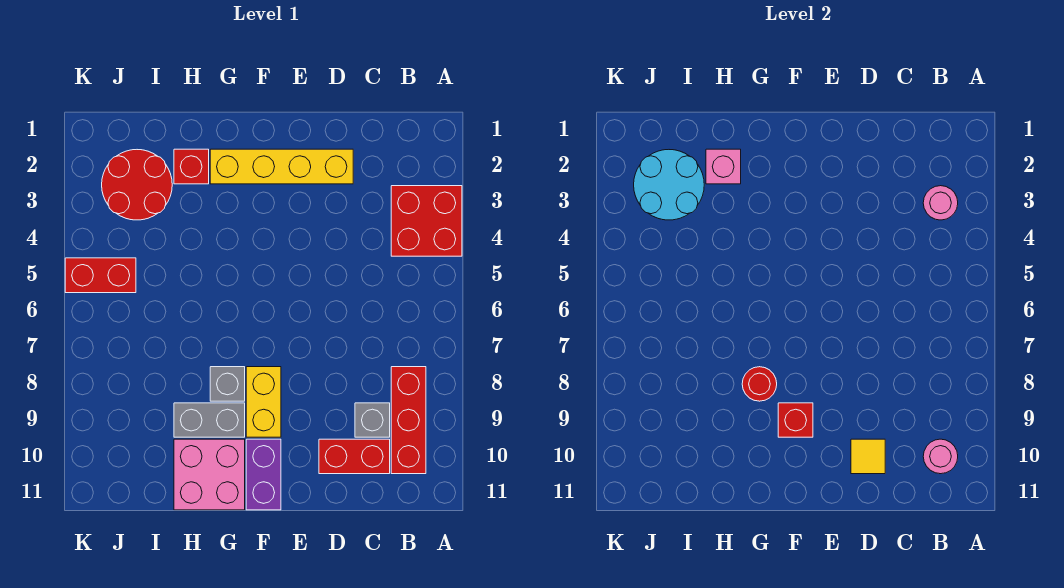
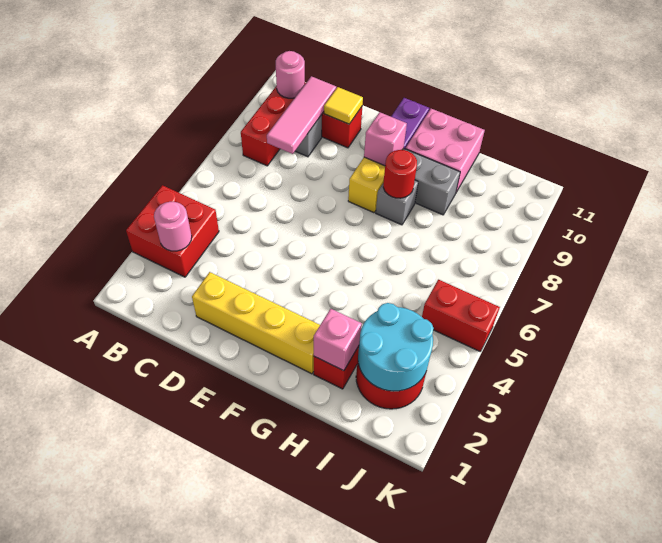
none -> pink 1x3 tile [267,76,336,154]
red 1x1 brick [778,403,813,437] -> pink 1x1 brick [364,112,407,166]

